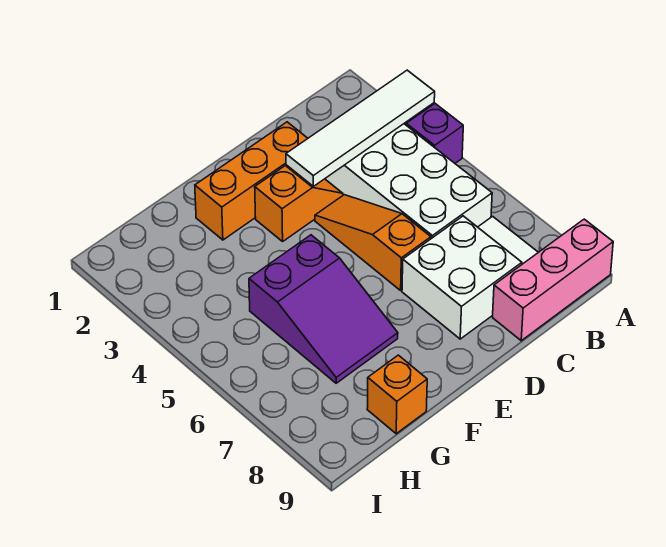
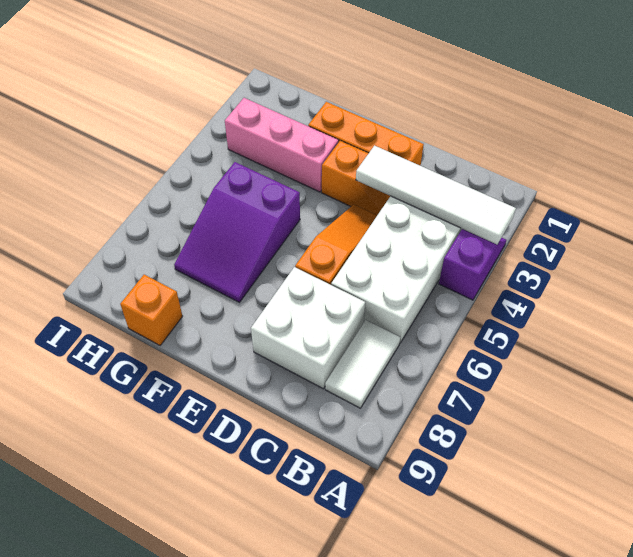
pink 1x3 brick [493,219,613,341] -> pink 1x3 brick moved to [225,98,338,192]

